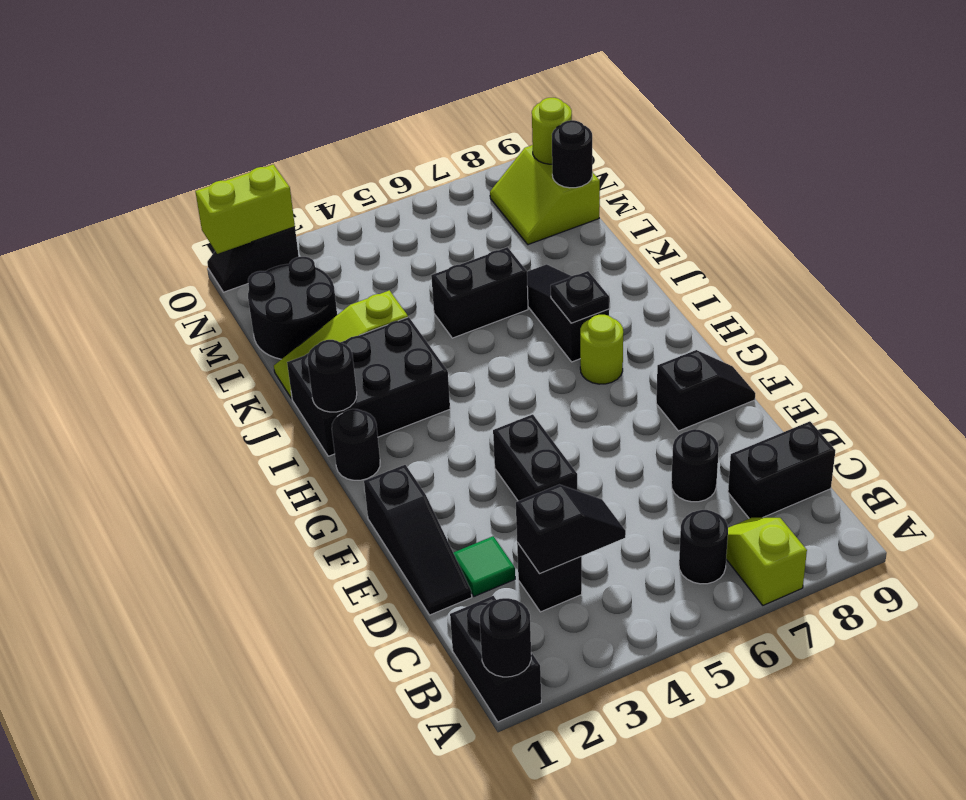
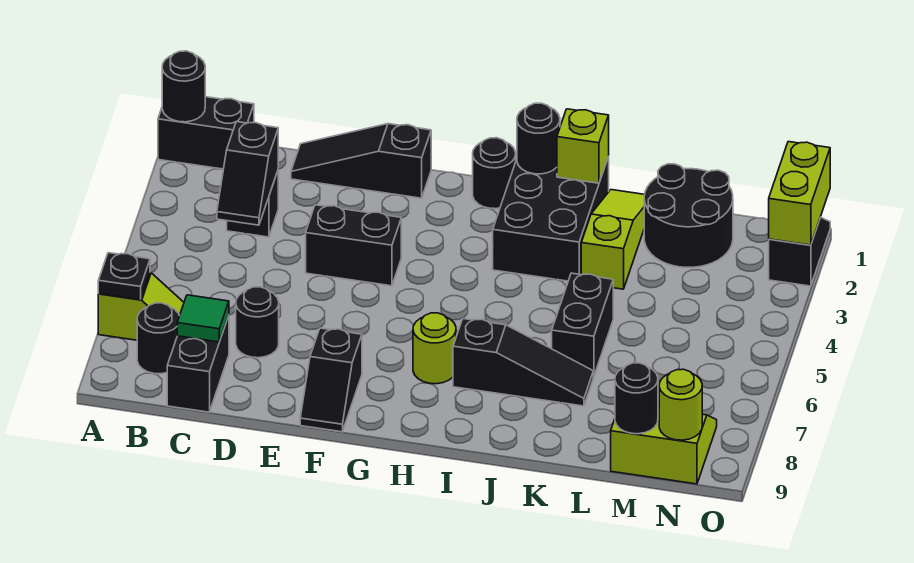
black 1x1 round brick [679,510,728,584] -> black 1x1 round brick moved to [137,303,180,374]
green 1x1 tile [453,536,515,596] -> green 1x1 tile moved to [177,295,229,342]
black 1x1 plate [551,271,609,323] -> black 1x1 plate moved to [98,253,150,300]
none -> lime 1x1 brick [557,109,609,183]

